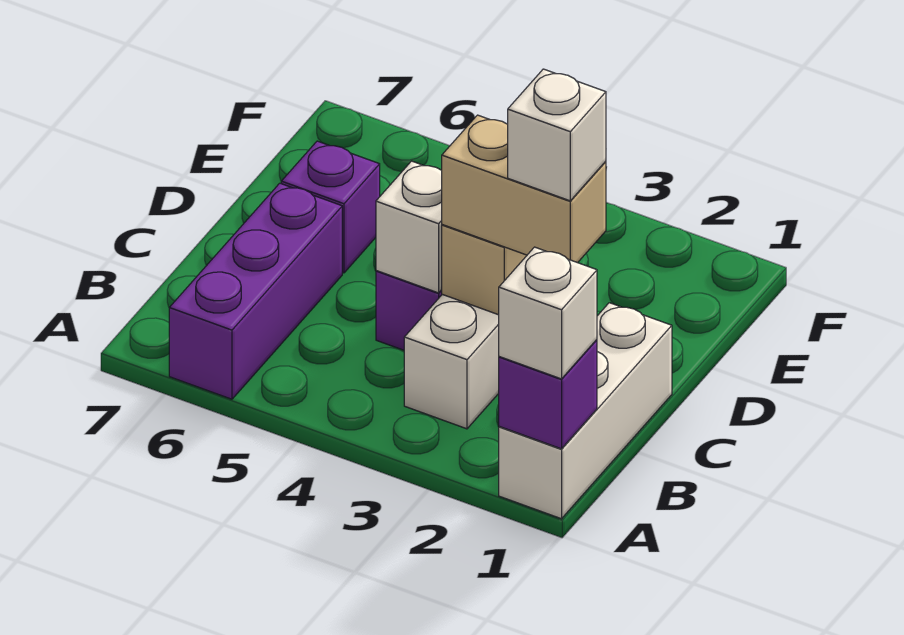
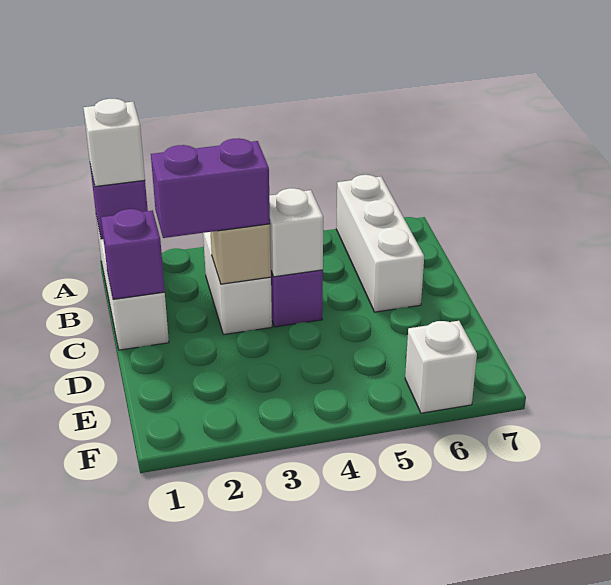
purple 1x3 brick [169,183,342,399] -> white 1x3 brick [336,175,424,312]
tan 1x2 brick [442,115,606,263] -> purple 1x2 brick [151,138,270,238]
white 1x1 brick [508,69,606,201] -> white 1x1 brick moved to [405,321,477,413]
purple 1x1 brick [281,141,380,273] -> purple 1x1 brick moved to [101,209,165,299]

